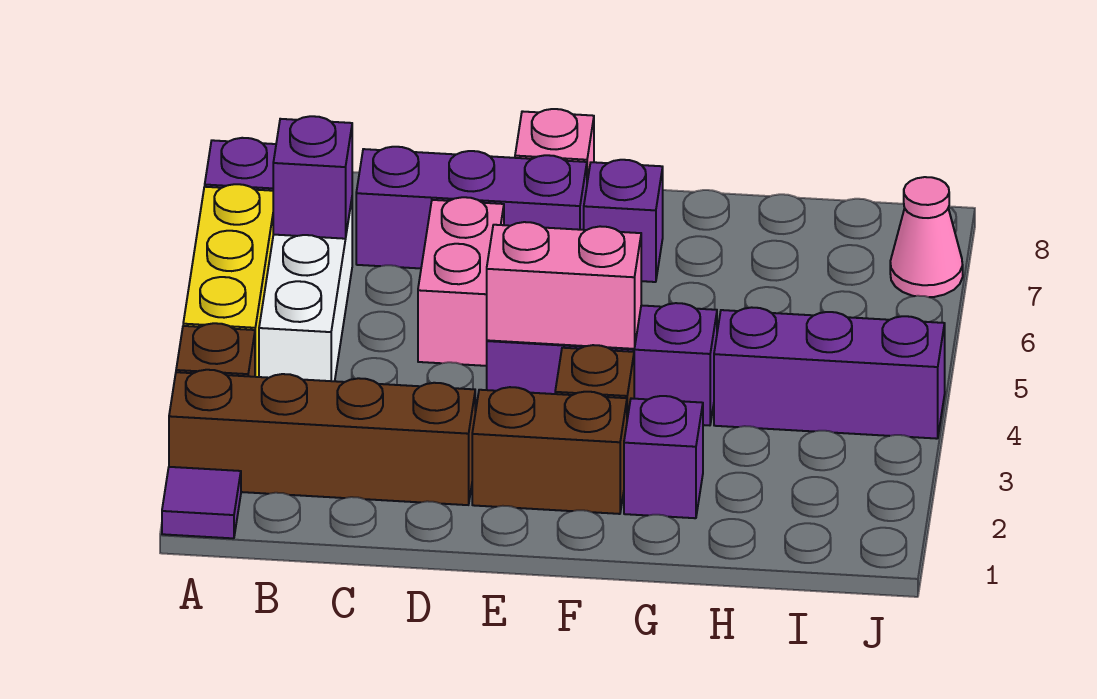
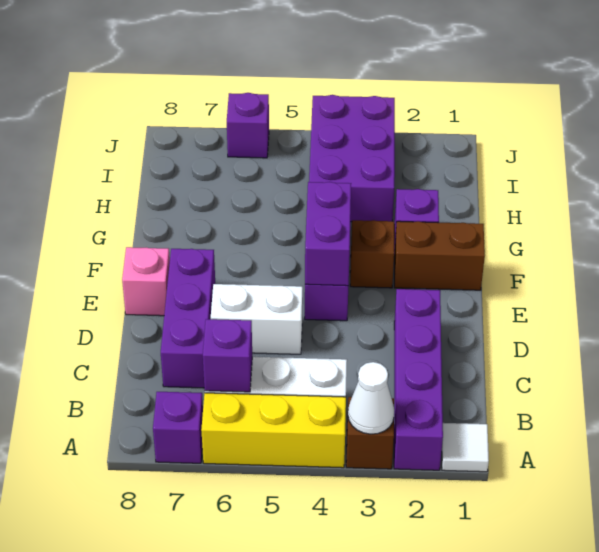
purple 1x1 tile [162,467,241,538] -> white 1x1 tile [442,423,489,472]
brown 1x4 brick [169,370,475,505] -> purple 1x4 brick [394,289,443,470]
none -> white 1x1 cone [348,362,394,434]
pink 1x2 brick [418,197,504,366] -> white 1x2 brick [211,284,303,354]
brown 1x2 brick [472,387,627,514] -> brown 1x2 brick turned to [394,221,485,290]
pink 1x2 brick [487,222,641,349] -> purple 1x2 brick [305,182,351,286]
purple 1x1 brick [584,160,663,282] -> purple 1x1 brick moved to [227,93,269,158]
purple 1x3 brick [714,307,945,439] -> purple 2x3 brick [309,95,395,222]
pink 1x1 cone [890,177,963,297] -> none

